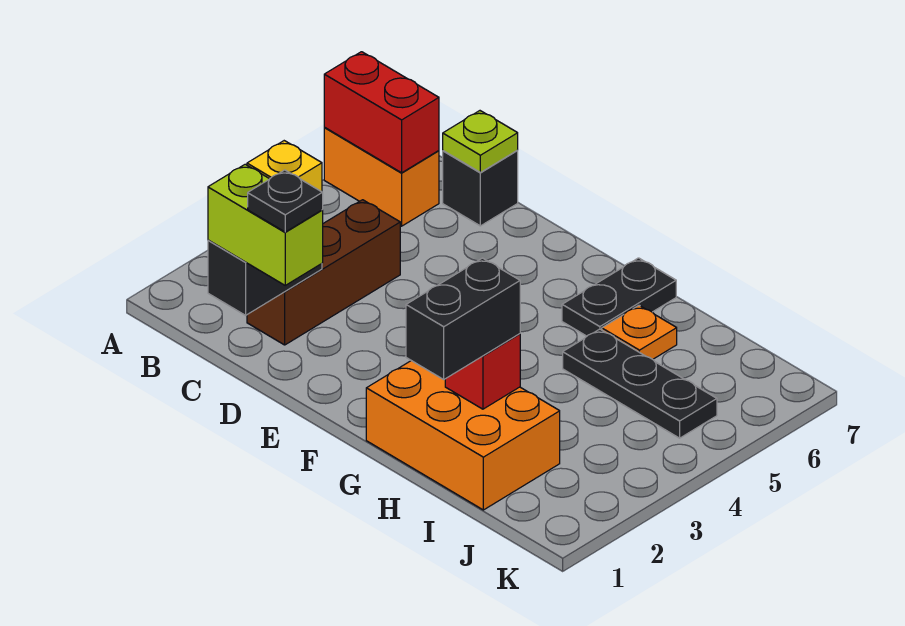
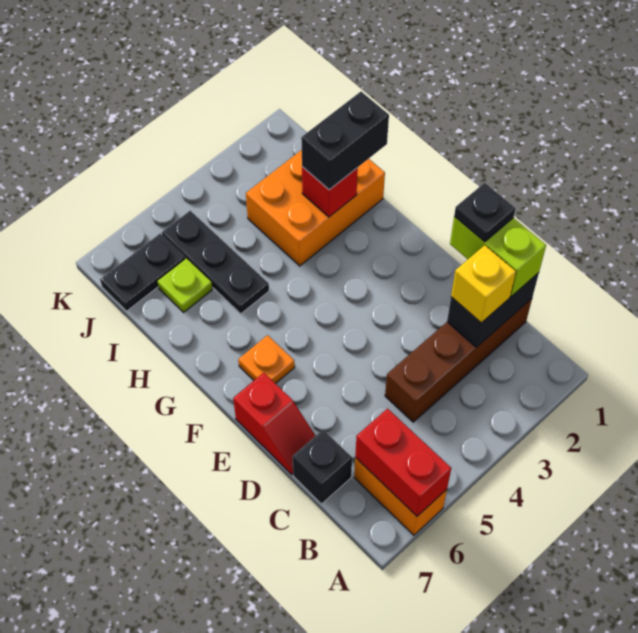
brown 1x3 brick [247,200,400,345] -> brown 1x4 brick [385,299,532,422]
lime 1x1 plate [443,111,518,172] -> lime 1x1 plate moved to [157,258,212,312]
none -> red 1x2 slope [233,373,315,475]
orange 2x3 brick [366,361,560,510] -> orange 2x3 brick turned to [246,150,385,266]
black 1x2 plate [562,258,676,336] -> black 1x2 plate moved to [100,234,185,311]
orange 1x1 plate [602,305,677,359] -> orange 1x1 plate moved to [238,335,295,384]

